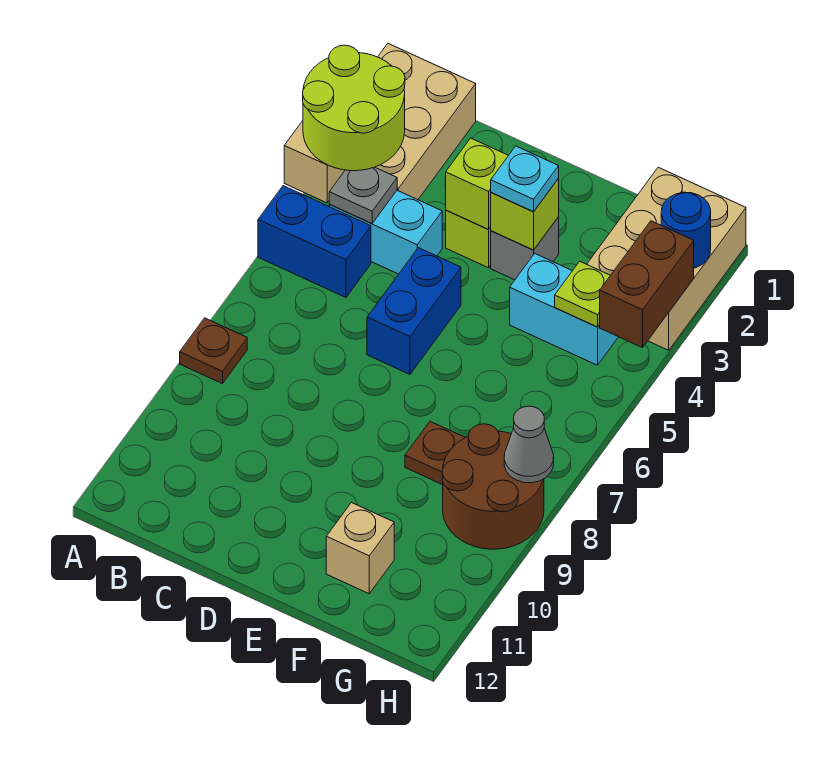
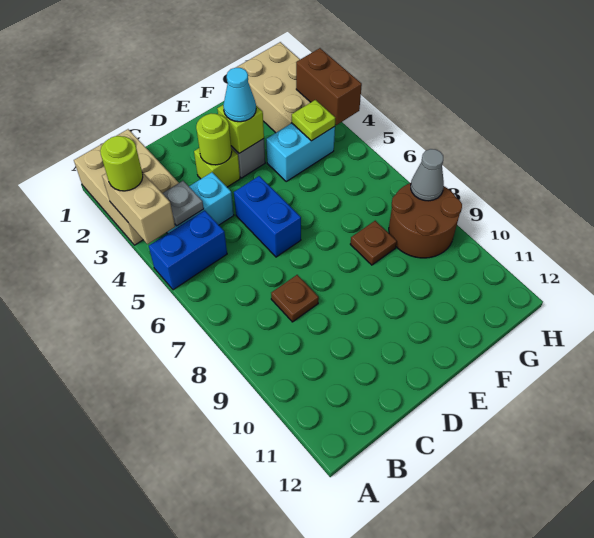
lime 2x2 round brick [303,45,405,171] -> lime 1x1 round brick [100,136,143,191]
brown 1x1 plate [180,318,247,384] -> brown 1x1 plate moved to [271,275,319,322]
lime 1x1 brick [446,138,508,229] -> lime 1x1 round brick [196,113,232,165]
cyan 1x1 plate [491,146,559,212] -> cyan 1x1 cone [223,68,256,122]
tan 1x1 brick [326,503,394,594] -> none
blue 1x1 round brick [661,192,711,268] -> none

